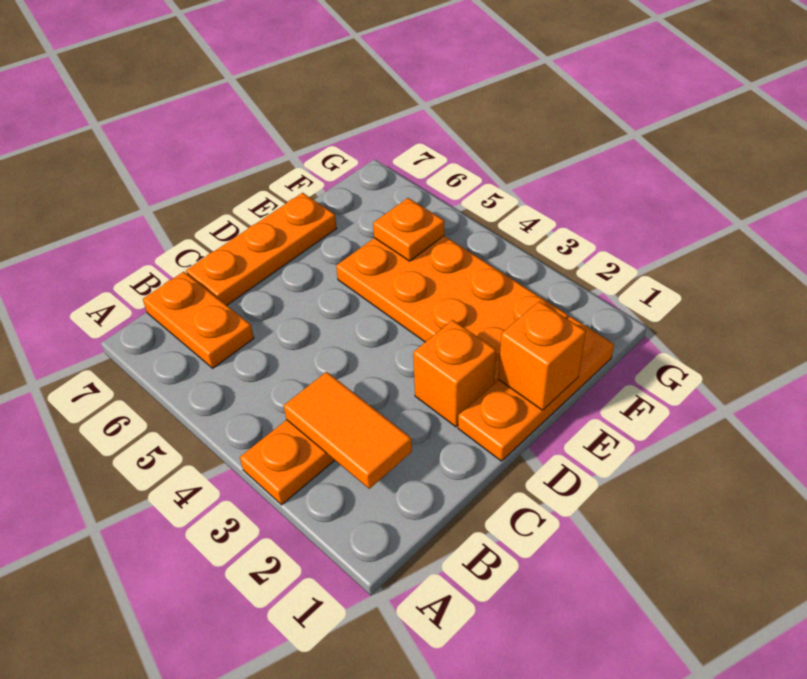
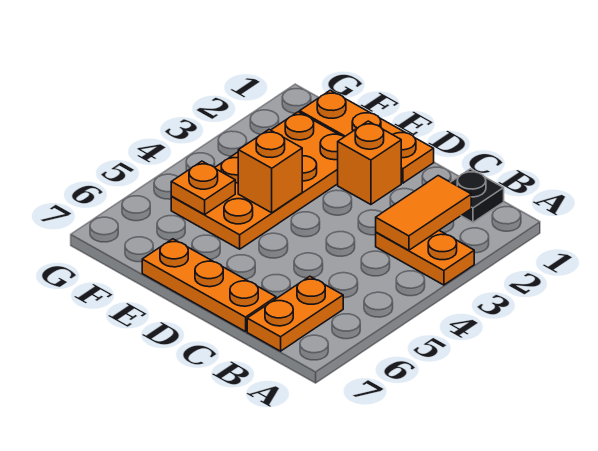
none -> black 1x1 plate [451,169,504,222]
orange 1x1 brick [498,301,586,410] -> orange 1x1 brick moved to [238,130,302,213]

